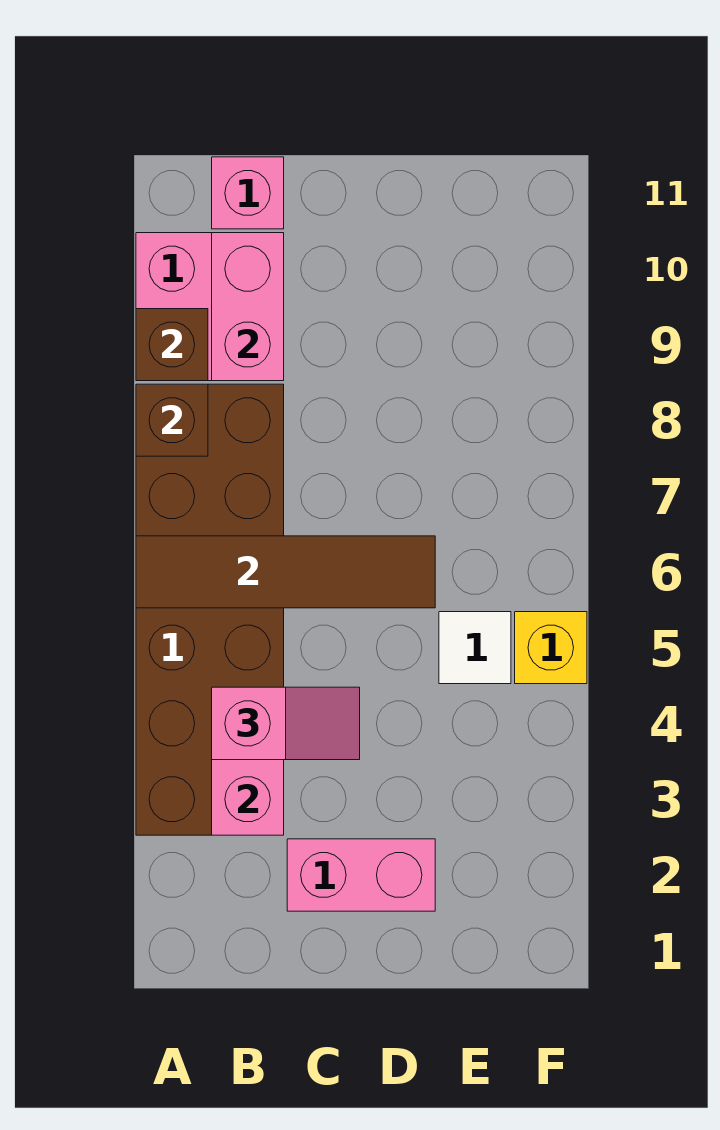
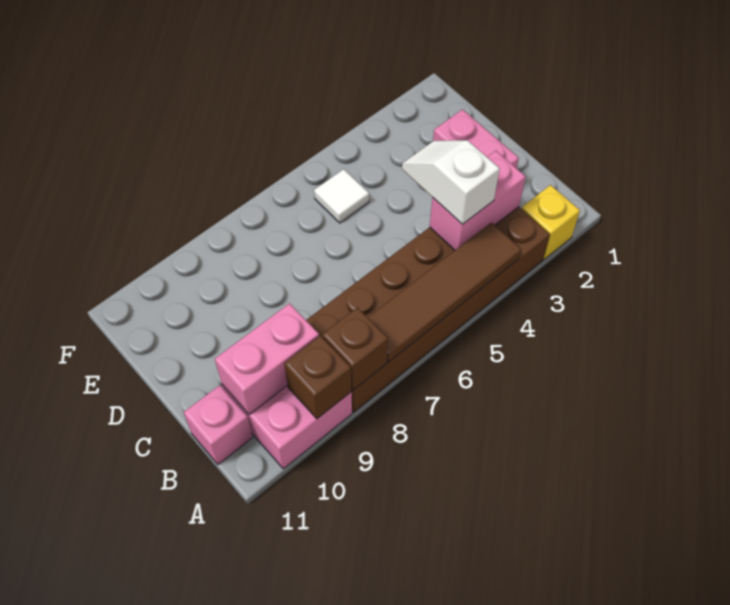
brown 1x4 tile [136,536,435,608] -> brown 1x4 tile turned to [368,223,521,362]
pink 1x2 slope [212,687,360,760] -> white 1x2 slope [402,140,500,224]
yellow 1x1 brick [515,612,587,684] -> yellow 1x1 brick moved to [522,185,580,260]

